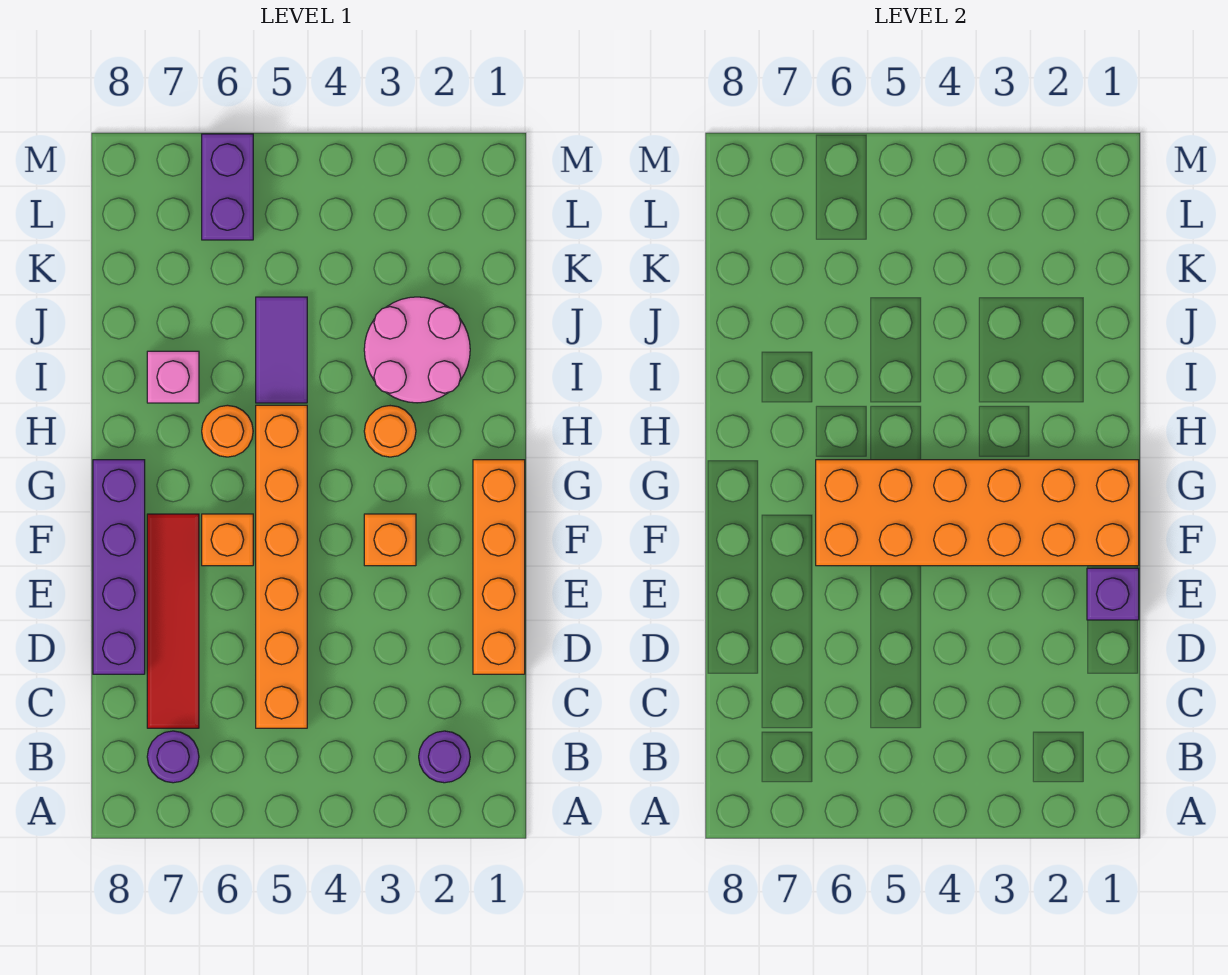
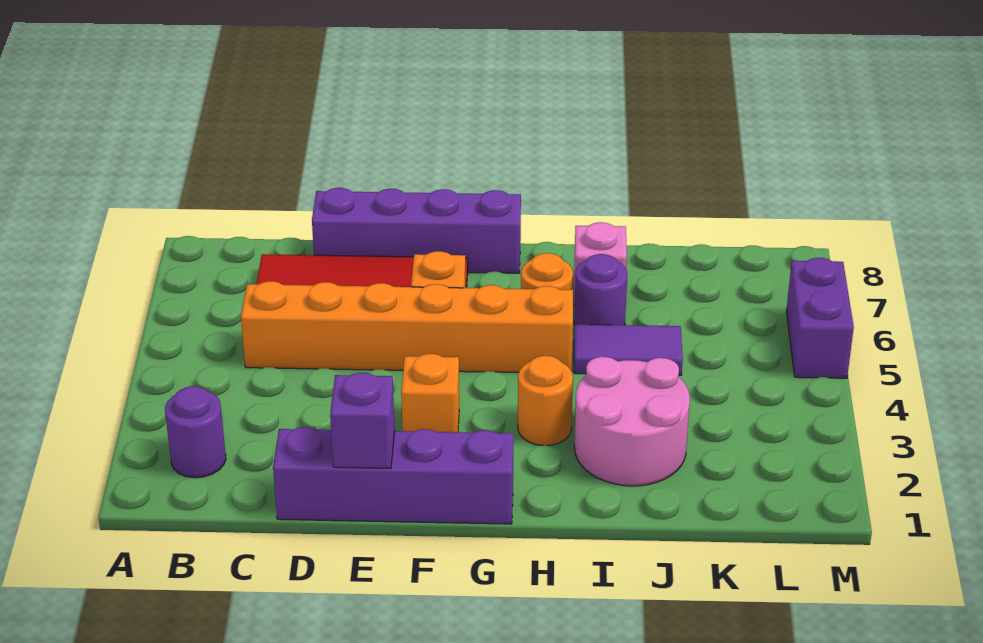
purple 1x1 round brick [147,731,199,783] -> purple 1x1 round brick moved to [574,254,627,325]
orange 1x4 brick [473,460,525,674] -> purple 1x4 brick [273,427,514,524]
orange 2x6 brick [816,460,1139,566] -> none
purple 1x2 brick [202,134,253,240] -> purple 1x2 brick turned to [786,258,854,378]

